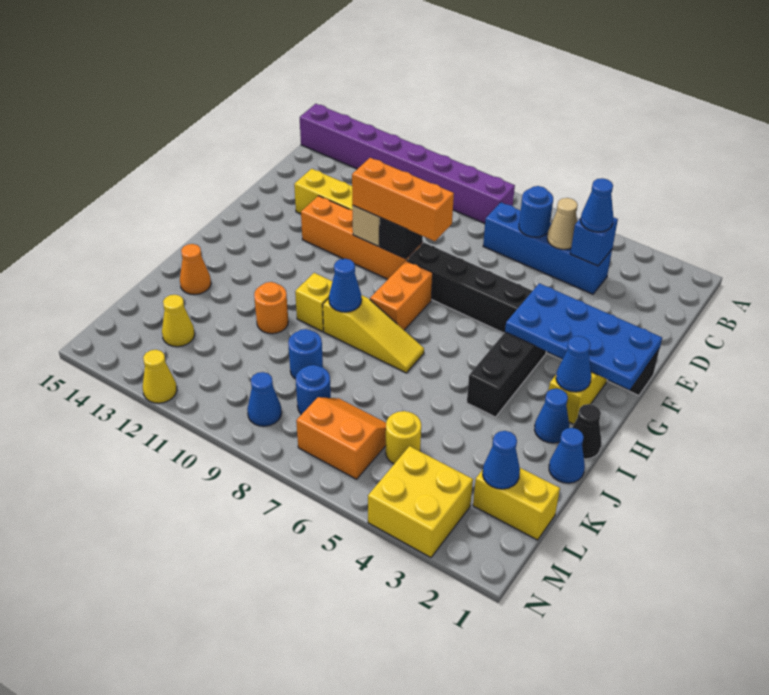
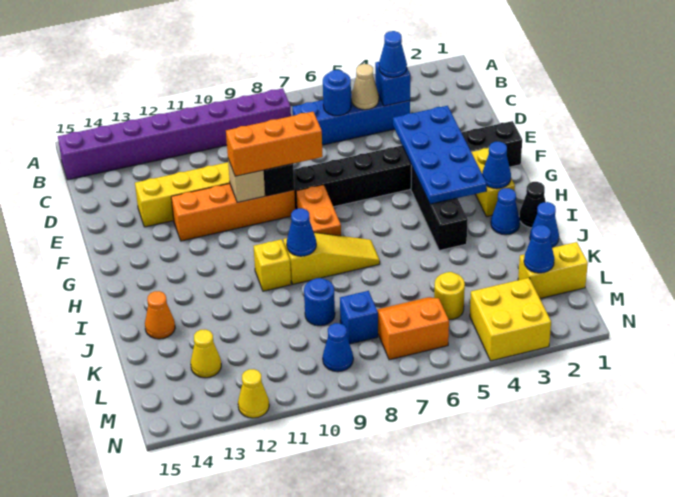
blue 2x4 plate [505,283,662,389] -> blue 2x4 plate turned to [393,106,487,204]
orange 1x1 round brick [254,282,288,334] -> none
blue 1x1 round brick [296,365,331,415] -> blue 1x1 brick [340,291,378,344]

